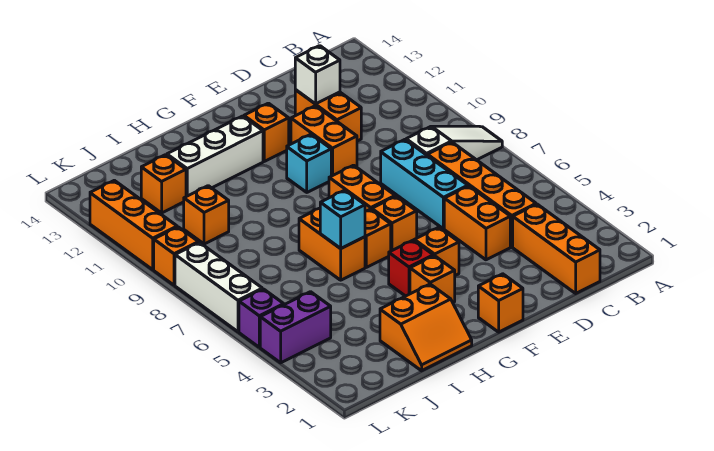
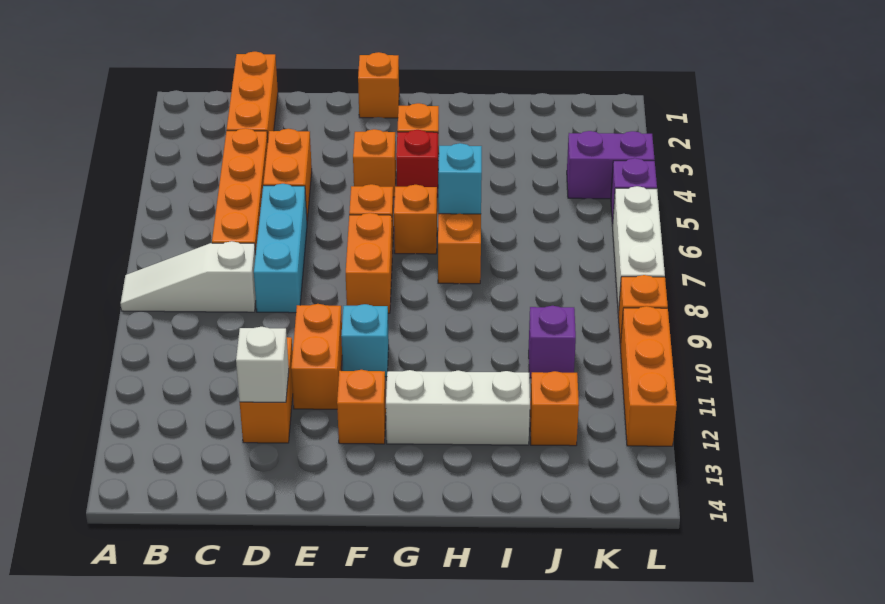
orange 2x2 slope [380,284,472,371] -> none
orange 1x1 brick [184,186,229,244] -> purple 1x1 brick [529,306,576,378]

